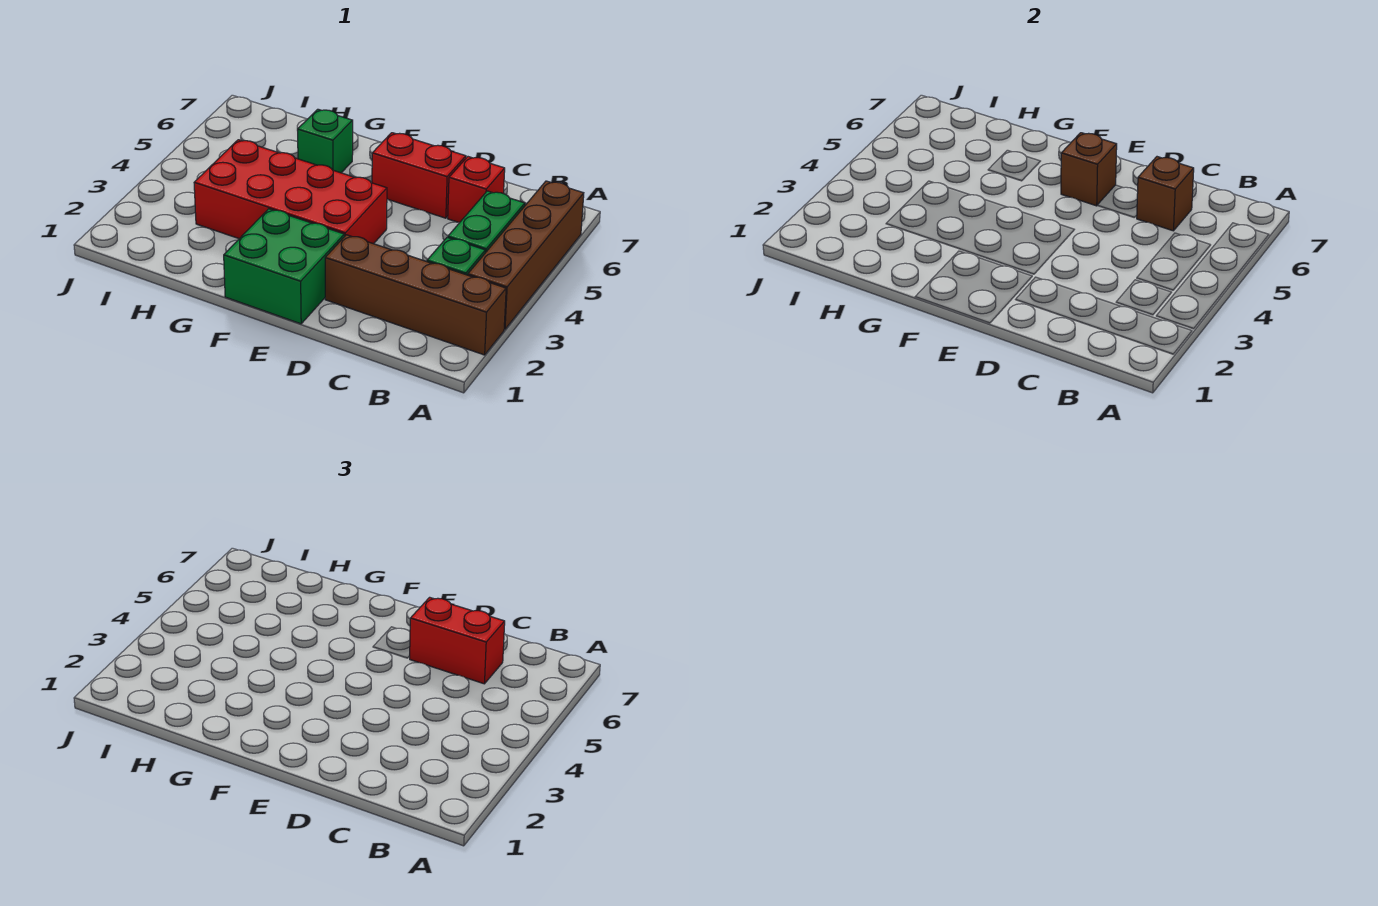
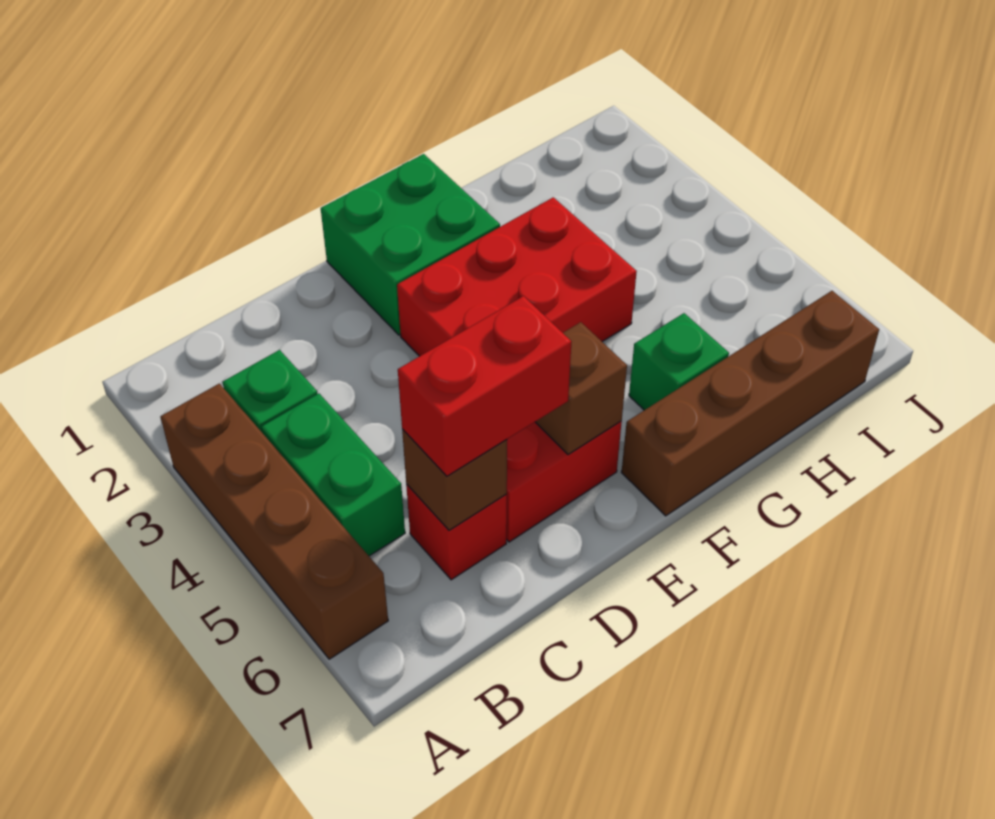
brown 1x4 brick [325,235,506,355] -> brown 1x4 brick moved to [621,291,879,516]
red 2x4 brick [194,140,387,244] -> red 2x3 brick [397,197,637,356]

